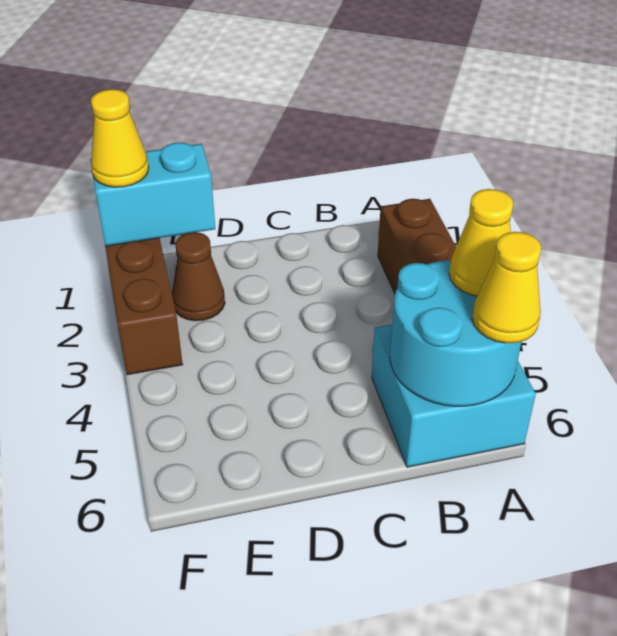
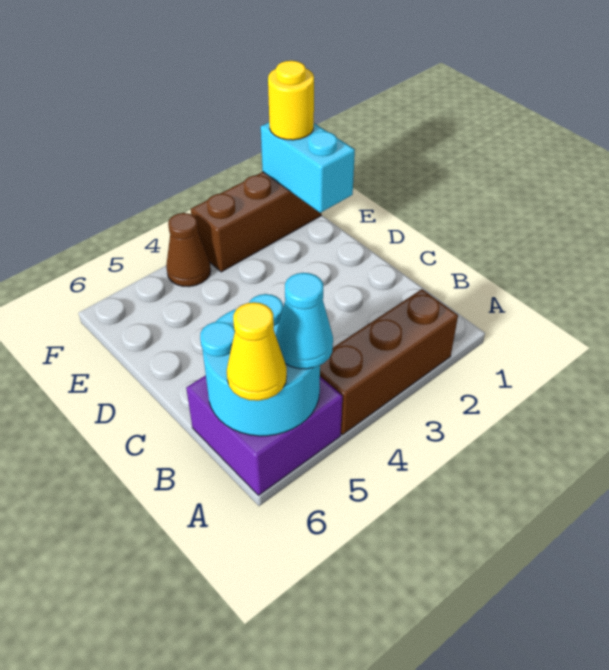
cyan 2x2 brick [372,324,536,467] -> purple 2x2 brick [186,375,342,495]
yellow 1x1 cone [449,189,513,296] -> cyan 1x1 cone [276,273,333,369]
brown 1x1 cone [172,232,225,321] -> brown 1x1 cone moved to [166,213,211,287]
yellow 1x1 cone [91,89,149,187] -> yellow 1x1 round brick [268,61,314,140]

